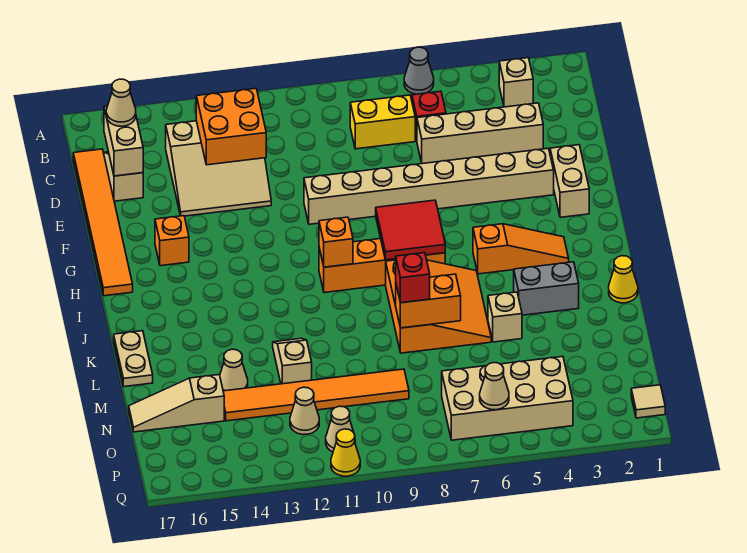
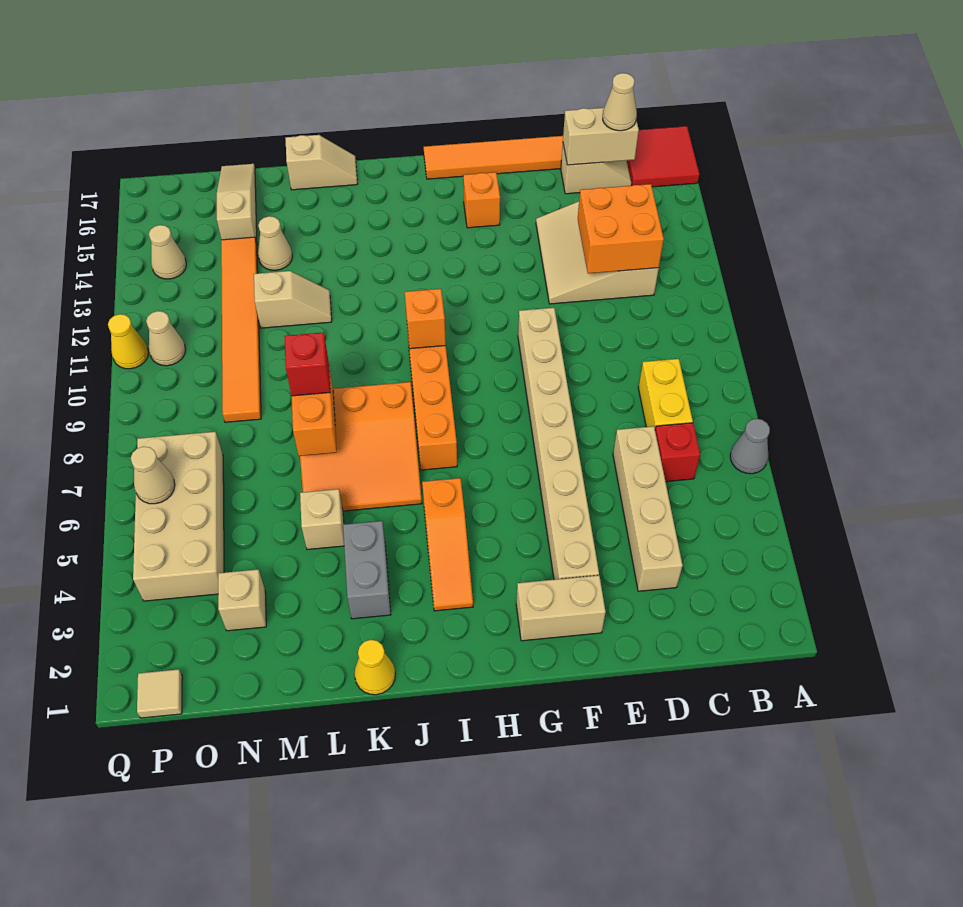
tan 1x1 brick [499,58,533,107] -> tan 1x1 brick moved to [218,569,266,631]
red 2x2 tile [376,200,445,260] -> red 2x2 tile moved to [627,126,699,187]
tan 1x2 plate [114,331,153,387] -> tan 1x2 slope [285,135,357,190]
tan 1x1 cone [290,387,319,435] -> tan 1x1 cone moved to [149,225,186,279]

